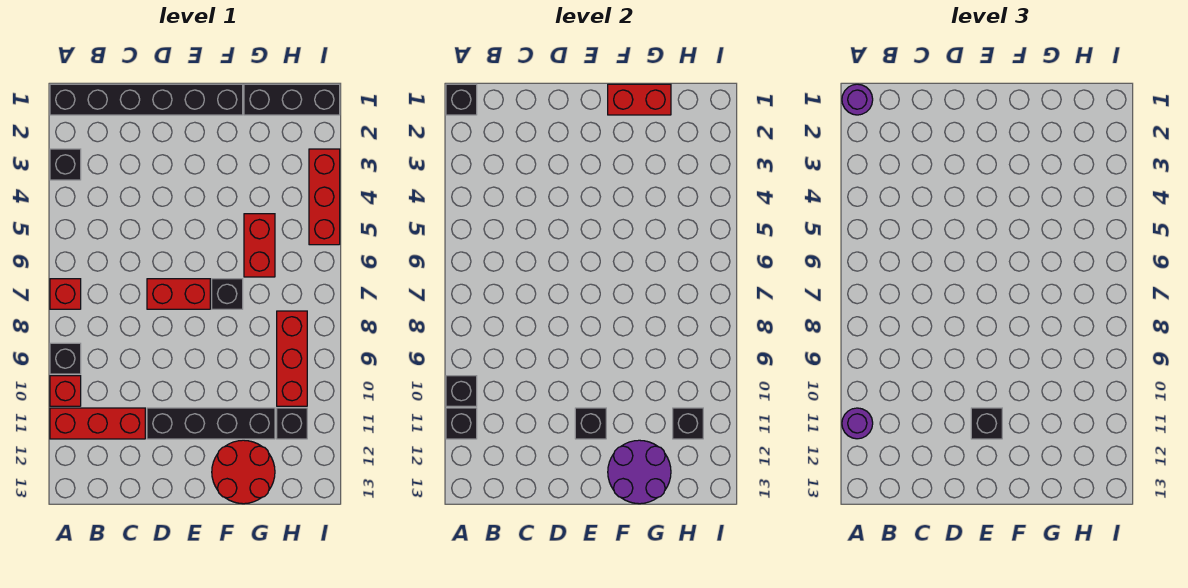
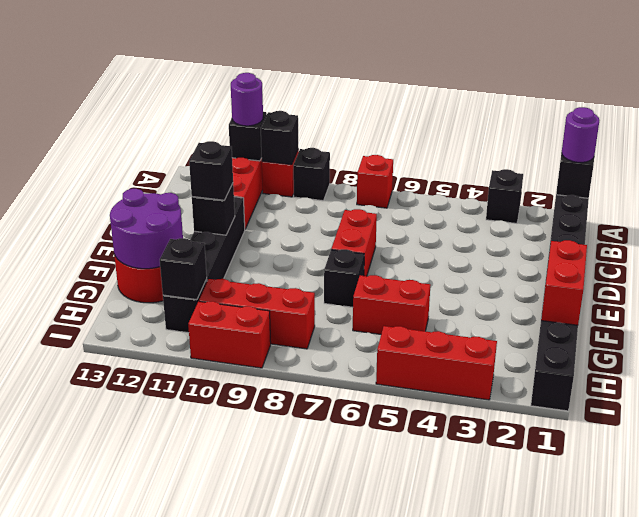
none -> red 1x2 brick [188,301,271,368]

